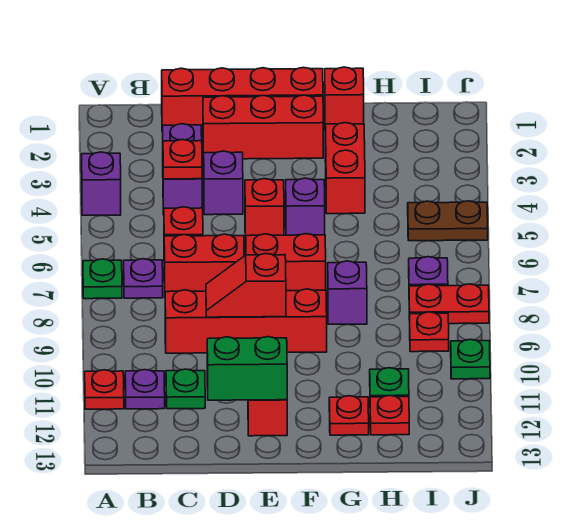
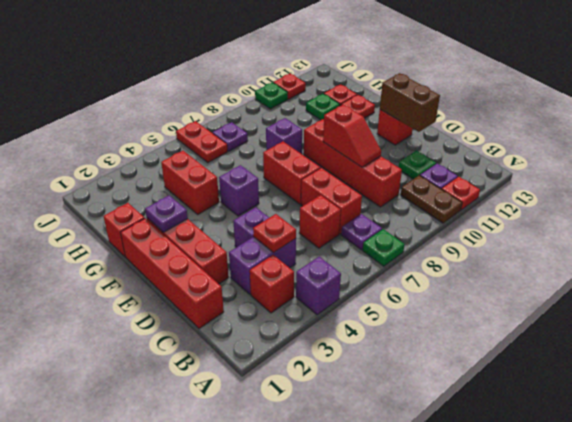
green 1x2 brick [207,337,287,400] -> brown 1x2 brick [380,73,440,132]
red 1x1 brick [245,179,284,242] -> red 1x1 brick moved to [250,255,294,313]
none -> purple 1x1 plate [145,195,188,232]
red 1x2 brick [325,123,365,214] -> red 1x2 brick turned to [161,151,219,214]
brown 1x2 plate [408,201,488,241] -> brown 1x2 plate moved to [401,175,462,223]
red 1x2 plate [409,284,489,324] -> red 1x2 plate moved to [176,121,228,163]
red 1x1 plate [410,312,449,352] -> red 1x1 plate moved to [273,74,306,99]

